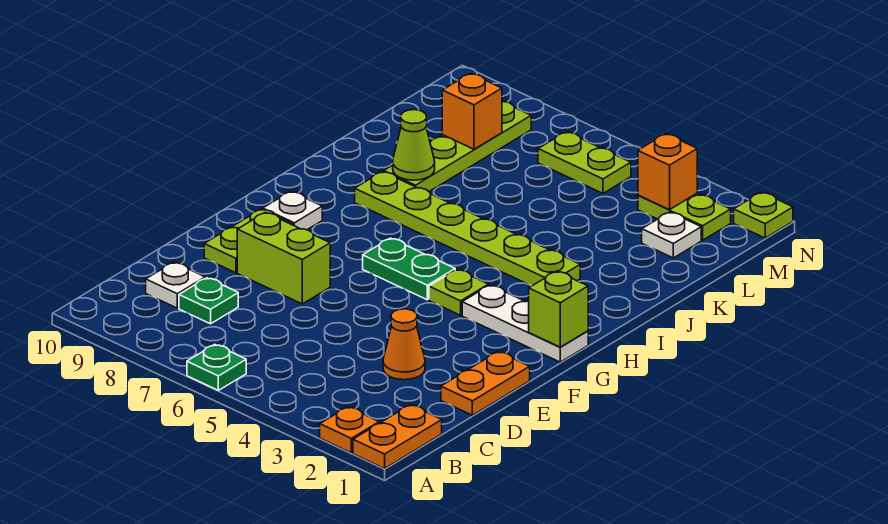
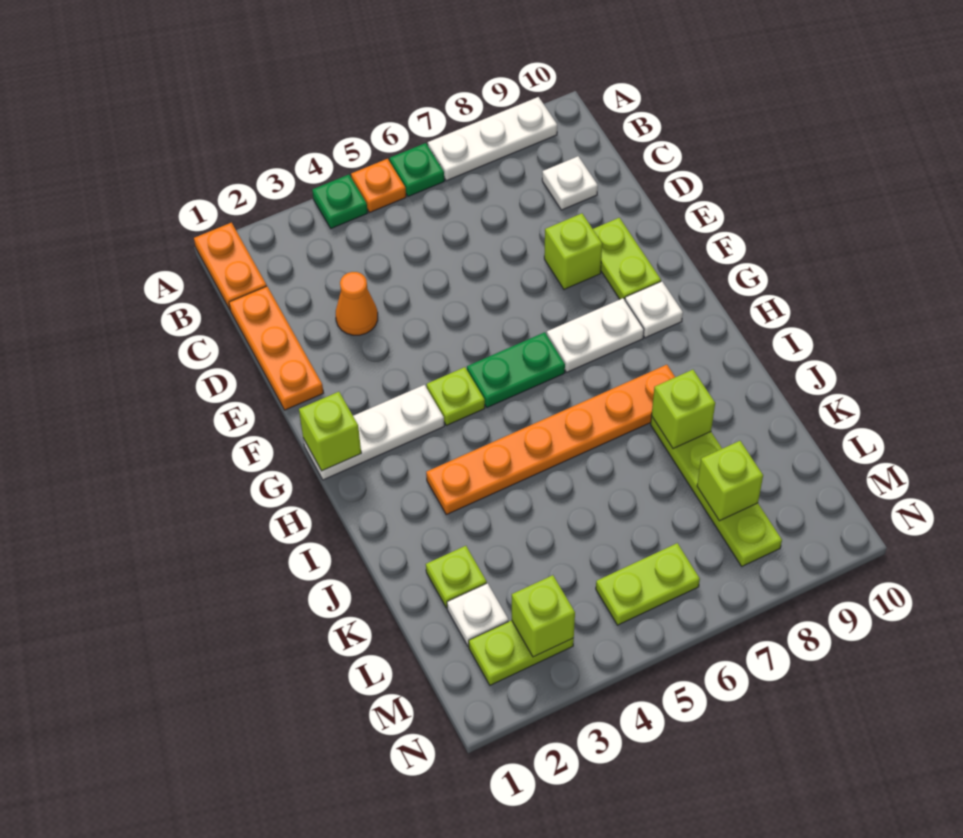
orange 1x1 plate [320,407,379,453] -> orange 1x1 plate moved to [351,159,406,212]
none -> white 1x3 plate [428,97,557,181]
green 1x1 plate [179,278,238,324] -> green 1x1 plate moved to [312,175,368,228]
orange 1x2 plate [441,352,530,415] -> orange 1x3 plate [229,286,323,410]
lime 1x2 brick [237,212,330,304] -> lime 1x1 brick [544,213,602,289]
none -> white 1x2 plate [547,298,644,372]
lime 1x6 plate [355,172,580,286] -> orange 1x6 plate [426,365,675,515]
lime 1x1 cone [393,110,435,180] -> lime 1x1 brick [652,370,715,449]
orange 1x1 brick [442,73,502,149] -> lime 1x1 brick [697,441,763,521]
orange 1x1 brick [638,134,697,210] -> lime 1x1 brick [512,575,575,657]
lime 1x1 plate [734,192,793,238] -> lime 1x1 plate moved to [426,546,487,608]

